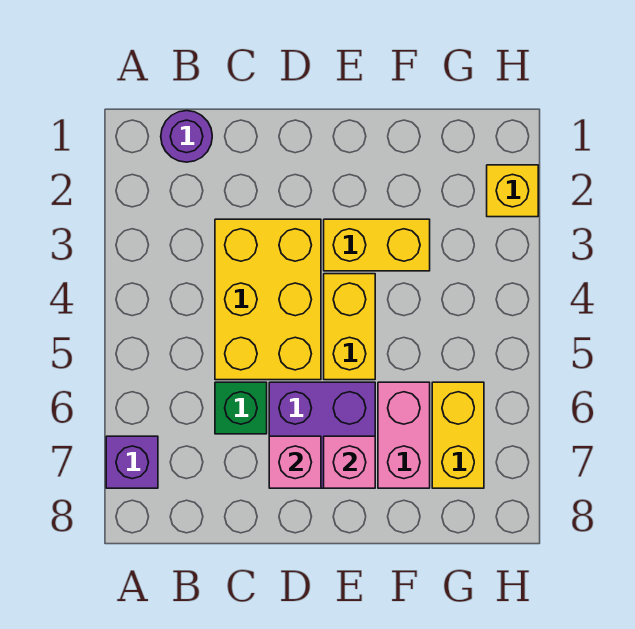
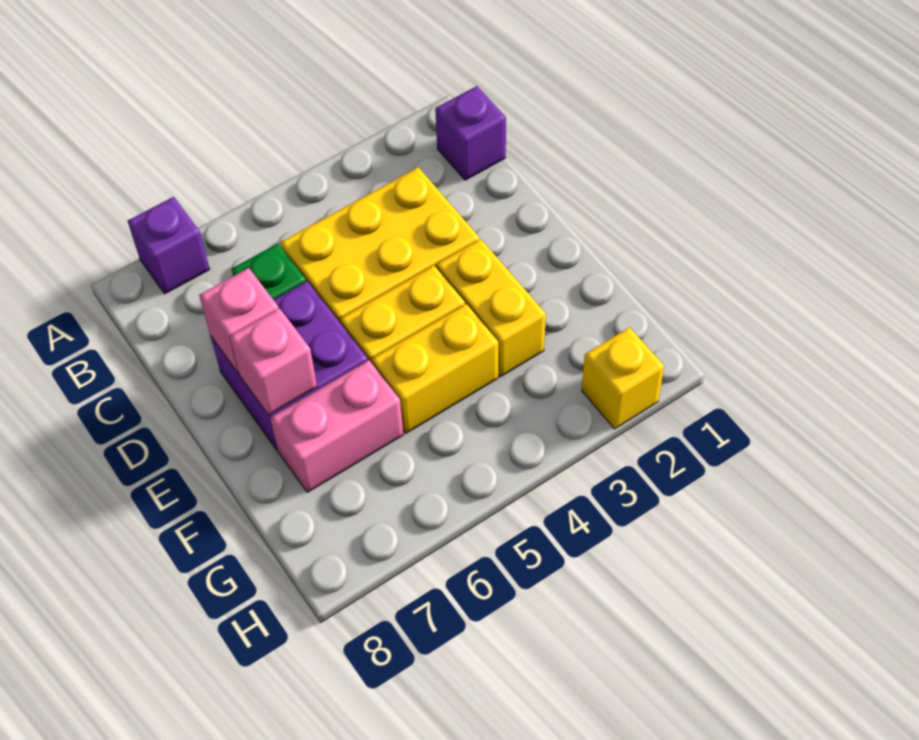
purple 1x1 round brick [161,111,212,162] -> purple 1x1 brick [435,86,506,180]
yellow 1x2 brick [432,382,484,488] -> yellow 1x2 brick moved to [372,304,498,433]

